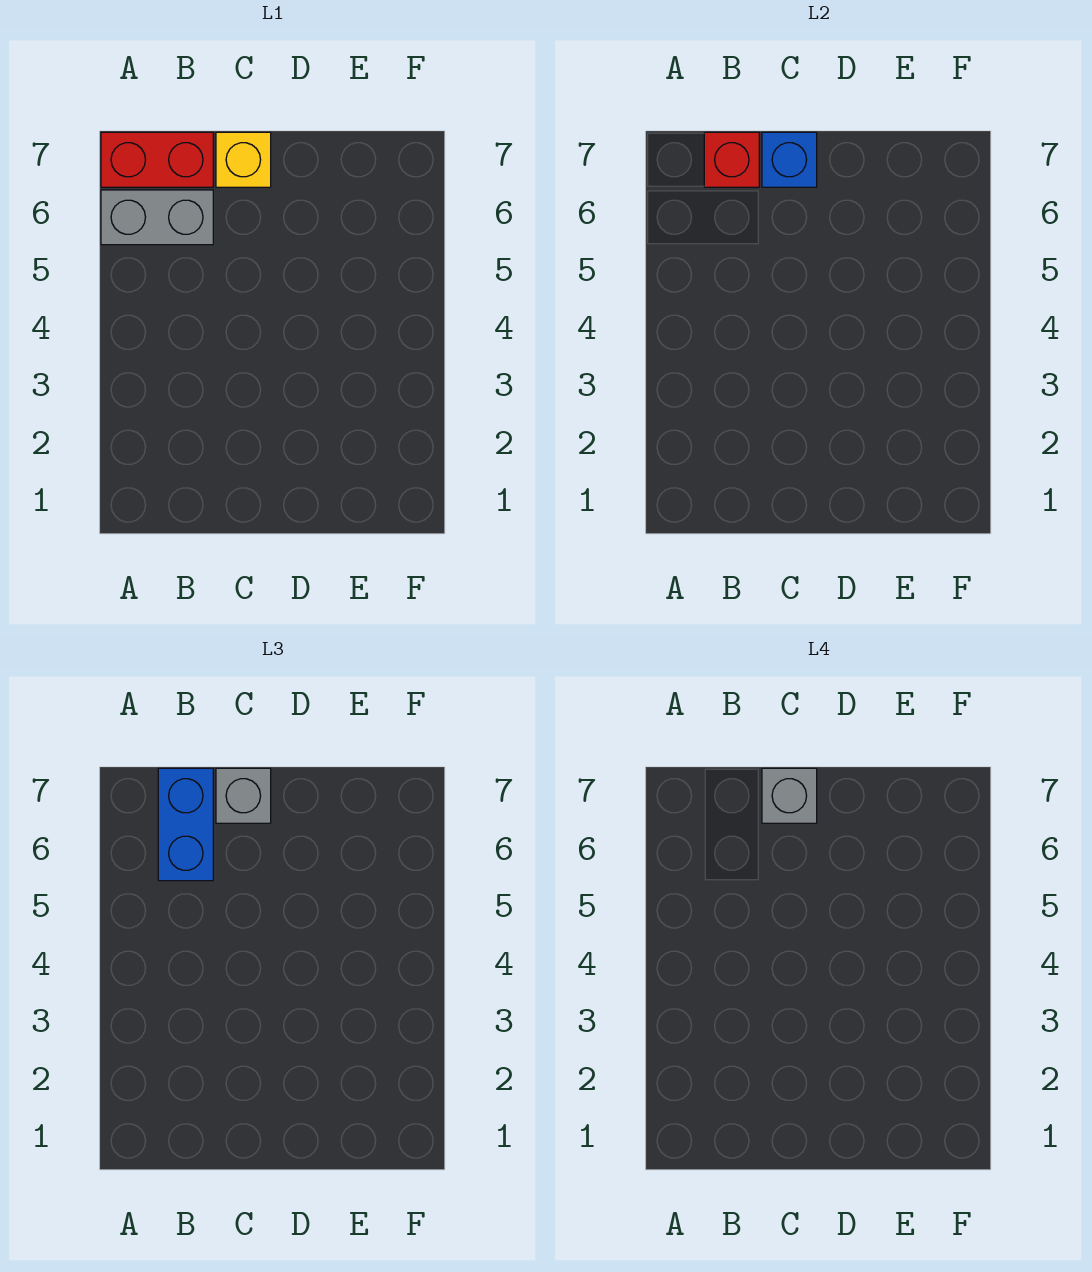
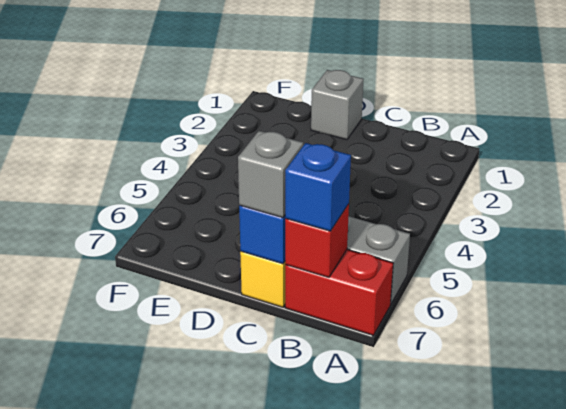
blue 1x2 brick [158,768,213,881] -> blue 1x1 brick [285,143,351,231]
grey 1x1 brick [762,768,817,823] -> grey 1x1 brick moved to [311,70,364,140]

